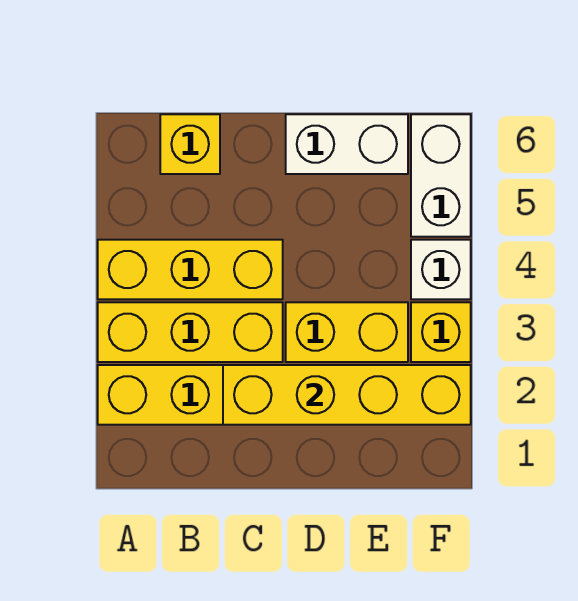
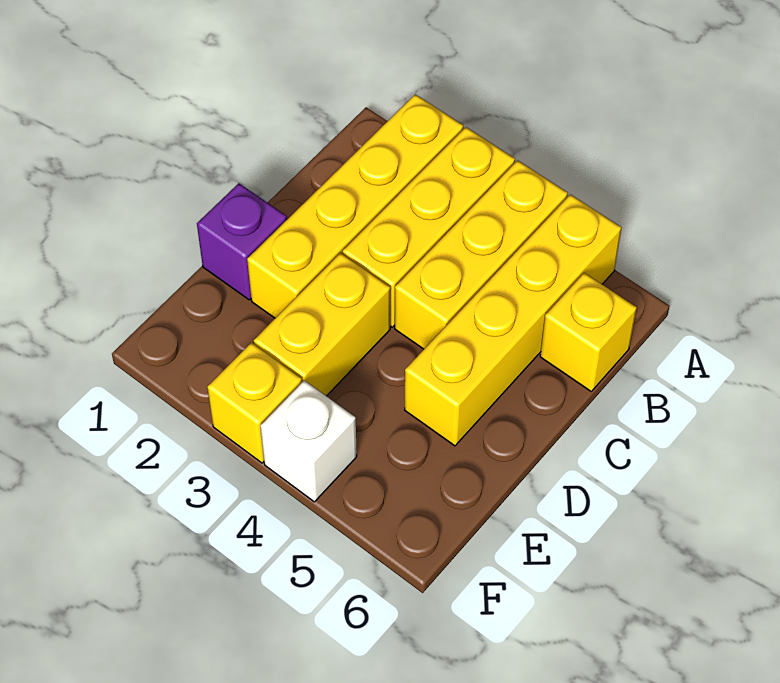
yellow 1x4 brick [223,365,471,425] -> yellow 1x4 brick moved to [405,194,621,446]
none -> purple 1x1 brick [197,183,287,300]
white 1x2 brick [286,114,408,174] -> none
white 1x2 brick [411,114,471,237] -> none

